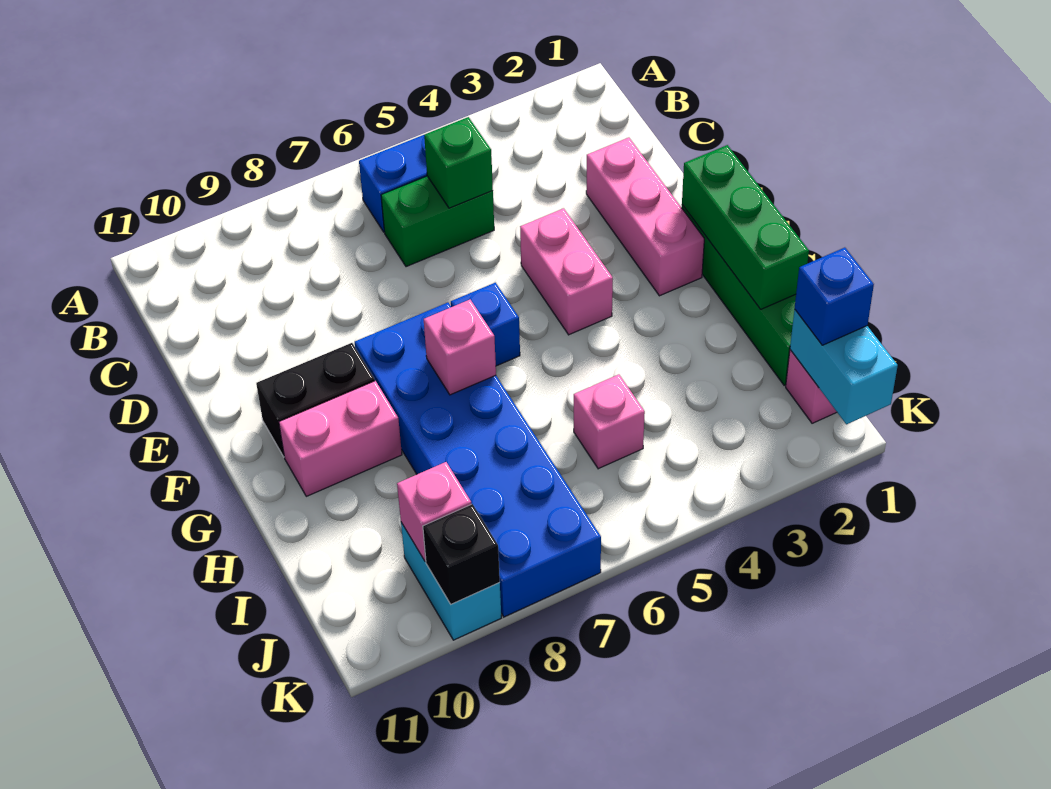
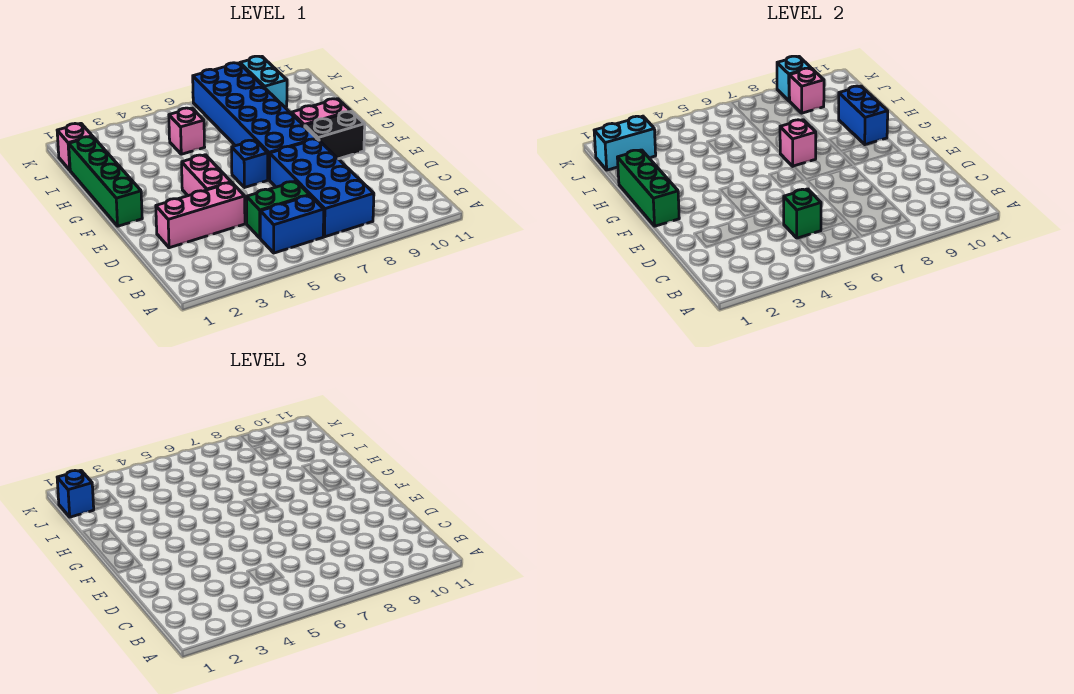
none -> blue 2x4 brick [270,139,374,237]
pink 1x3 brick [586,138,704,296] -> pink 1x3 brick turned to [156,182,245,248]
none -> blue 1x2 brick [839,86,888,145]
cyan 1x2 brick [790,309,898,424] -> cyan 1x2 brick turned to [594,116,656,170]
black 1x1 brick [423,504,500,604] -> cyan 1x1 brick [777,56,811,101]

